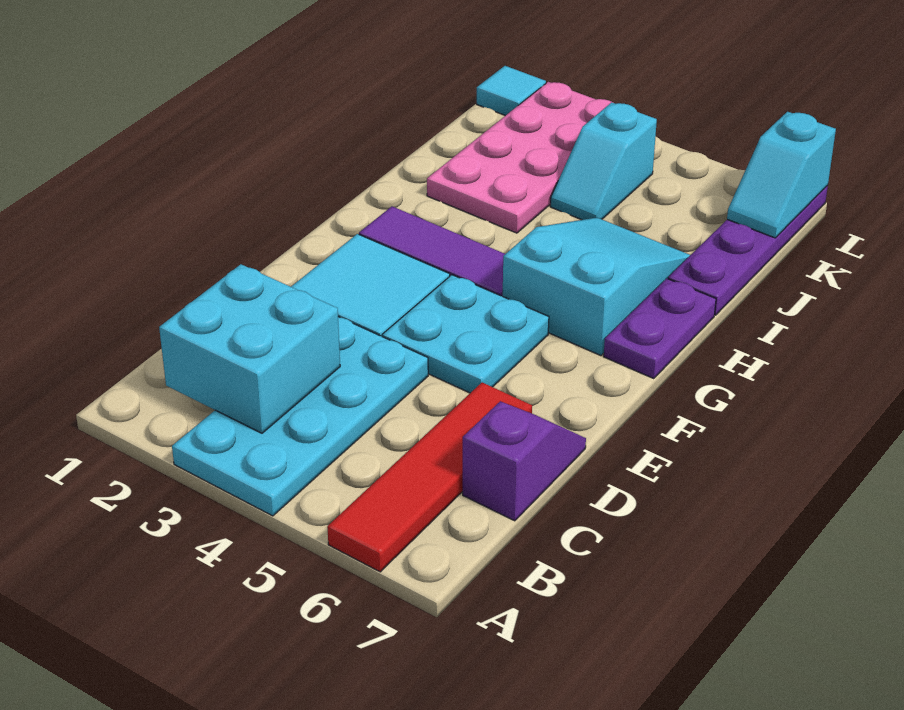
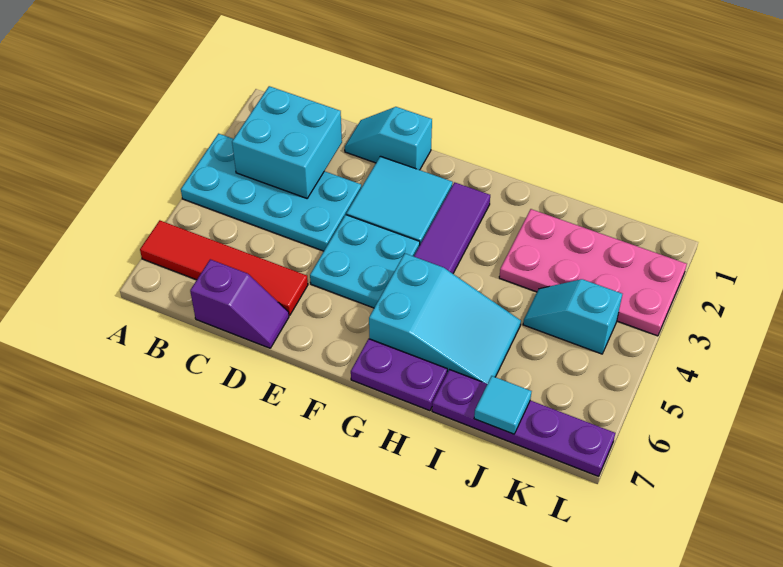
cyan 1x2 slope [727,112,836,238] -> cyan 1x2 slope moved to [345,107,432,170]
cyan 1x1 tile [477,66,546,116] -> cyan 1x1 tile moved to [474,376,532,434]

